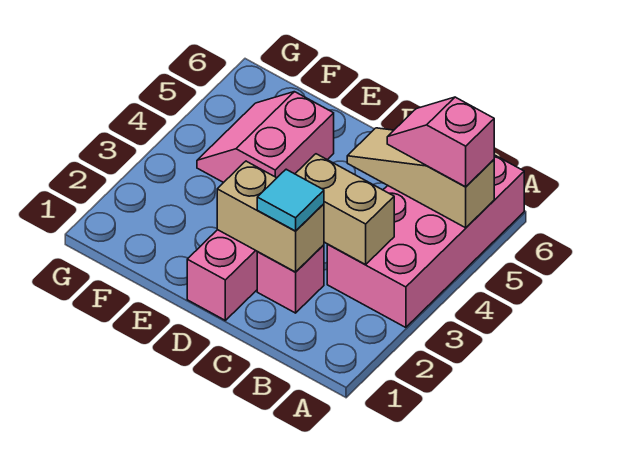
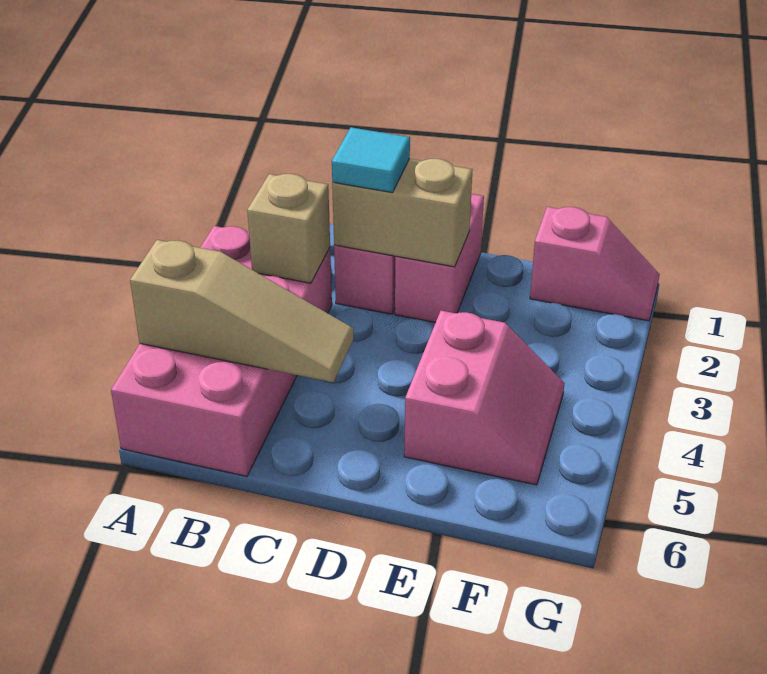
pink 1x2 slope [387,97,494,187] -> pink 1x2 slope moved to [530,207,660,321]
tan 1x2 brick [295,154,394,264] -> tan 1x1 brick [247,174,330,283]

